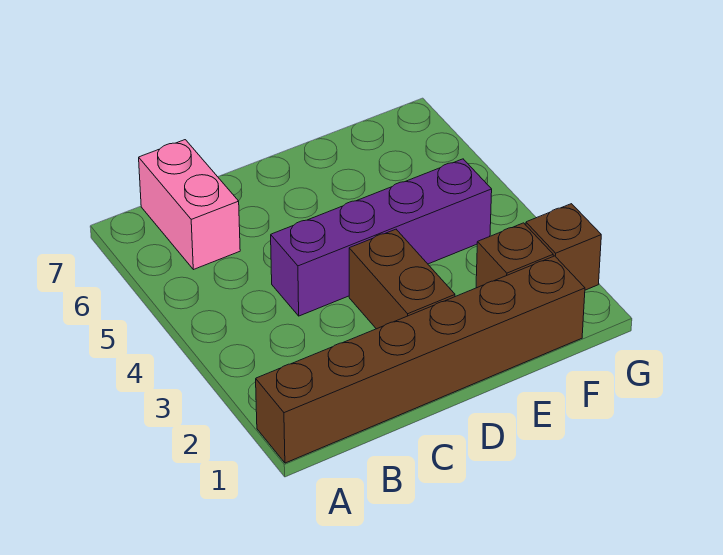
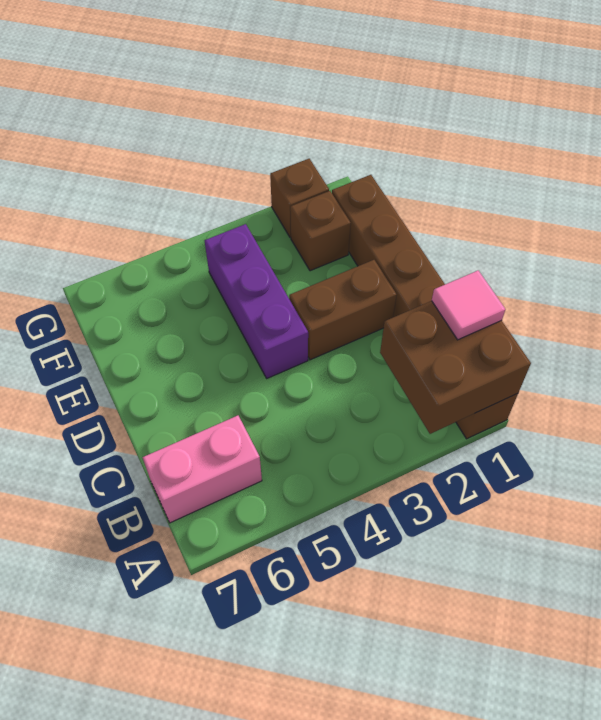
none -> brown 2x2 brick [380,301,531,434]
none -> pink 1x1 tile [432,271,505,340]
purple 1x4 brick [271,159,492,316] -> purple 1x3 brick [205,224,308,378]

